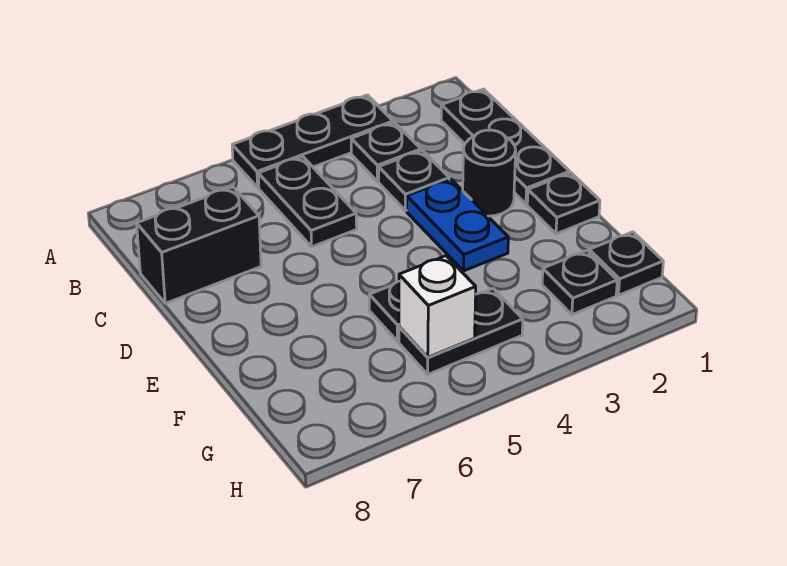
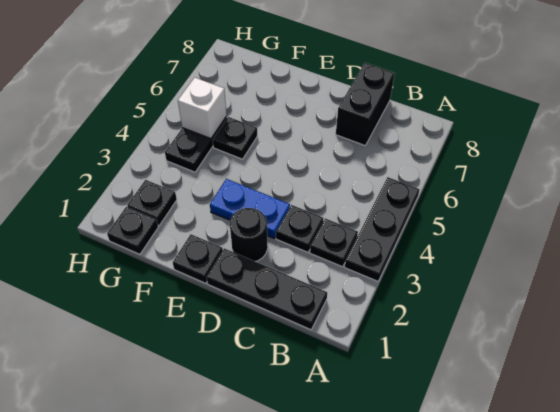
black 1x2 plate [258,157,357,247] -> none

